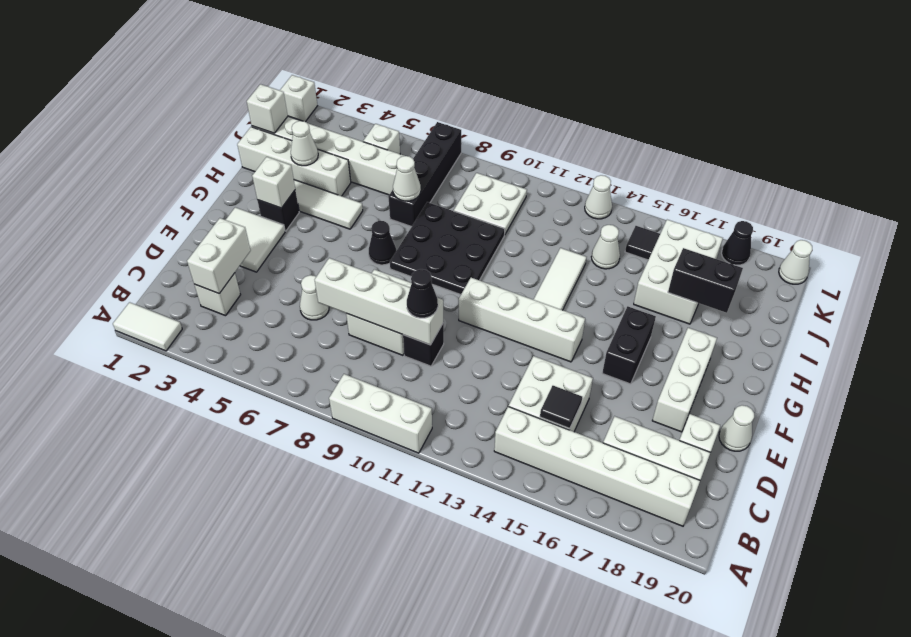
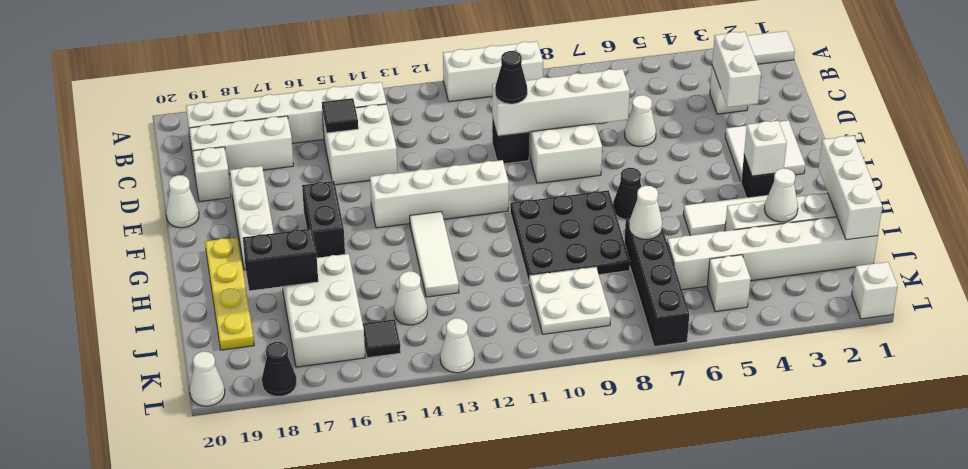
none -> yellow 1x4 plate [205,237,254,350]
white 1x1 brick [247,84,288,133] -> white 1x3 brick [819,136,882,240]

